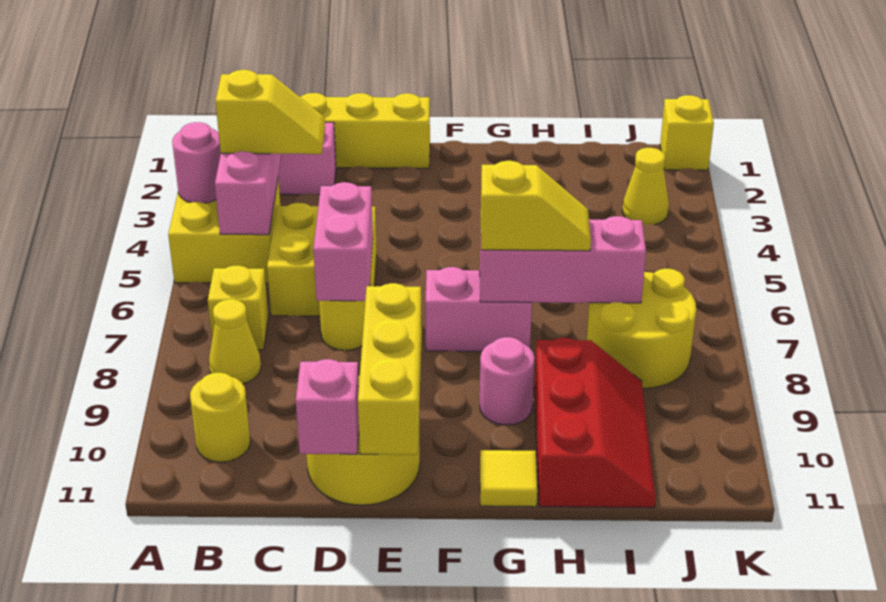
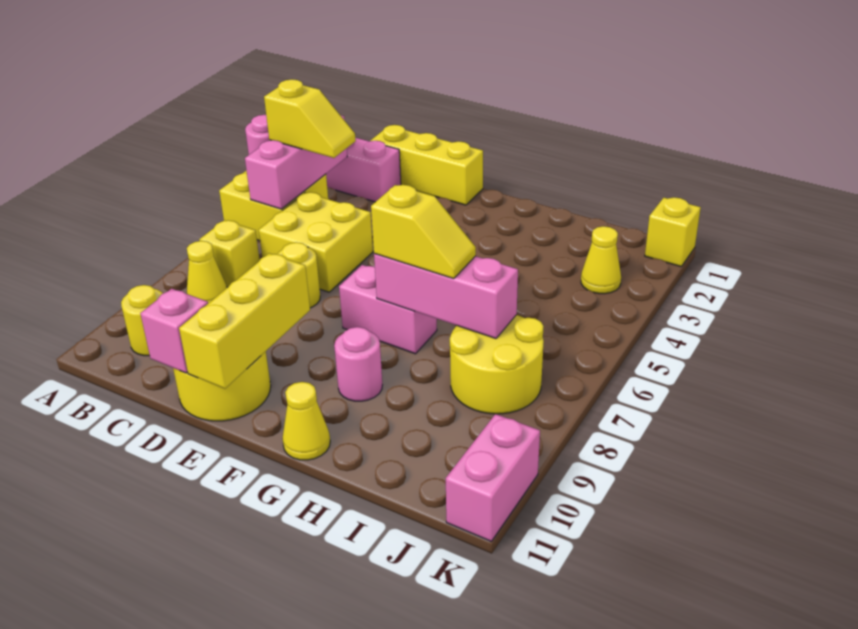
pink 1x2 brick [313,182,373,301] -> pink 1x2 brick moved to [446,414,540,541]
yellow 1x1 tile [480,450,537,507] -> yellow 1x1 cone [282,382,330,460]
red 2x3 slope [534,338,656,508] -> none

